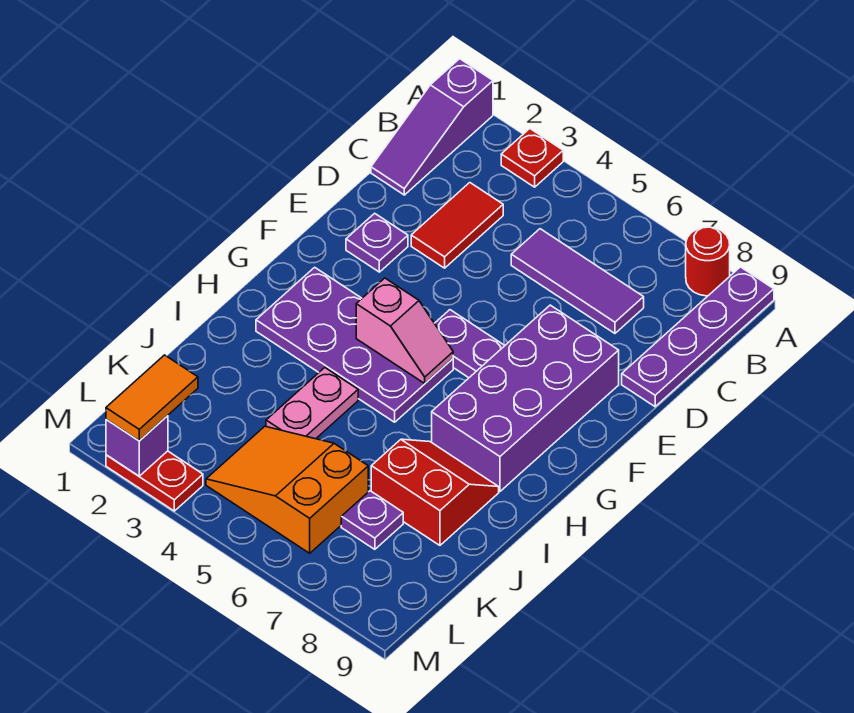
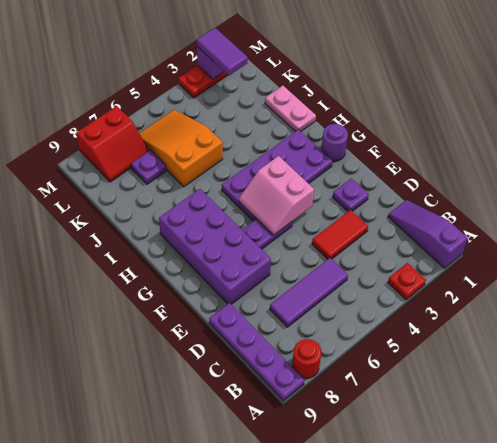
red 1x2 tile [411,183,503,268] -> red 1x2 tile turned to [312,210,368,259]
none -> purple 1x1 round brick [321,124,348,162]
pink 1x2 slope [356,278,453,383] -> pink 2x2 slope [239,156,314,235]
pink 1x2 plate [266,368,358,439] -> pink 1x2 plate moved to [265,86,316,132]
red 2x2 slope [371,439,499,545] -> red 2x2 slope moved to [76,106,149,182]
orange 2x3 slope [206,426,368,553] -> orange 2x3 slope turned to [139,110,223,187]
orange 1x2 tile [106,355,198,441] -> purple 1x2 tile [197,28,248,75]

